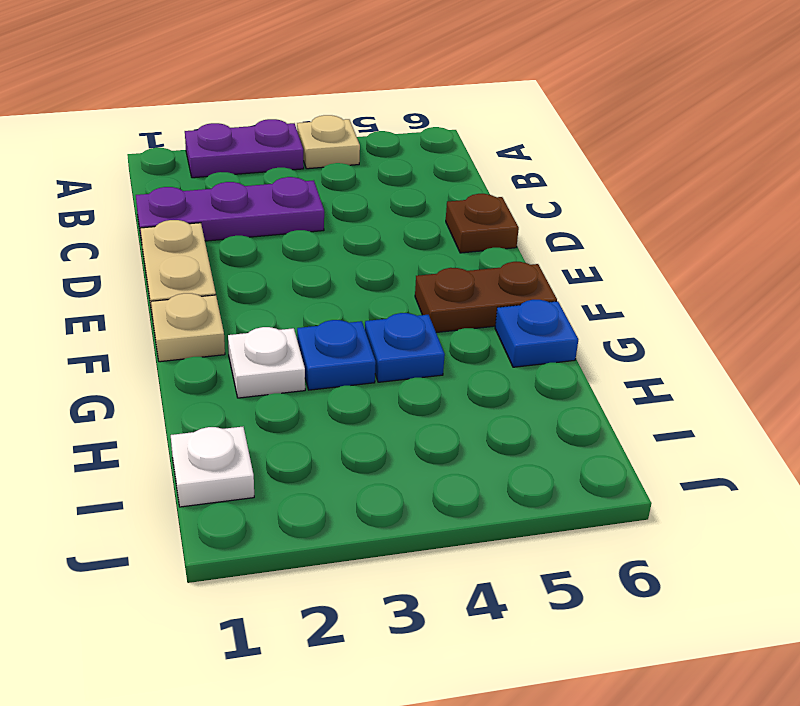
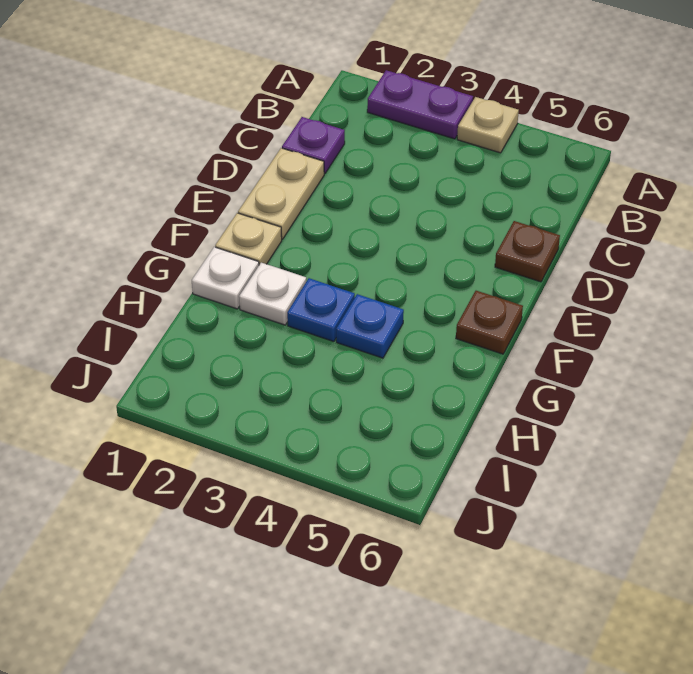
purple 1x3 plate [136,177,324,242] -> purple 1x1 plate [282,117,345,174]
brown 1x2 plate [415,262,557,332] -> brown 1x1 plate [456,291,523,354]
blue 1x1 plate [495,300,578,367] -> none
white 1x1 plate [171,427,254,507] -> white 1x1 plate moved to [192,247,259,309]

